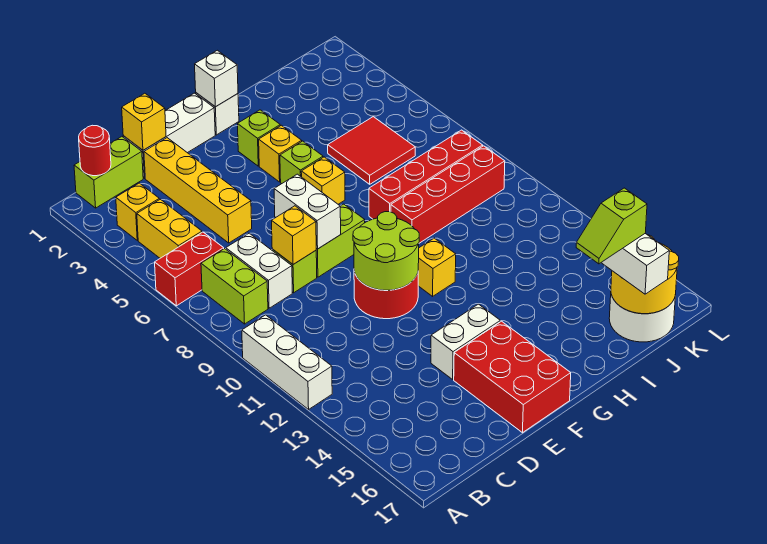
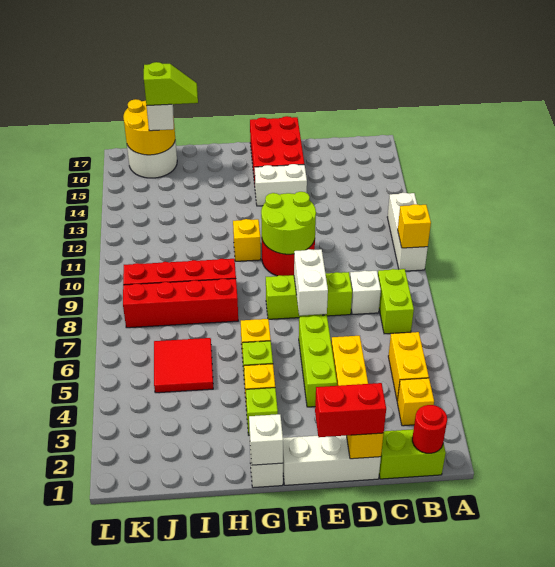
red 1x2 brick [155,232,224,306] -> red 1x2 brick moved to [315,383,386,437]
white 1x2 brick [226,233,292,308] -> white 1x1 brick [350,271,381,314]
yellow 1x1 brick [272,206,316,264] -> yellow 1x1 brick moved to [398,204,431,248]
none -> lime 1x3 brick [299,315,337,407]

